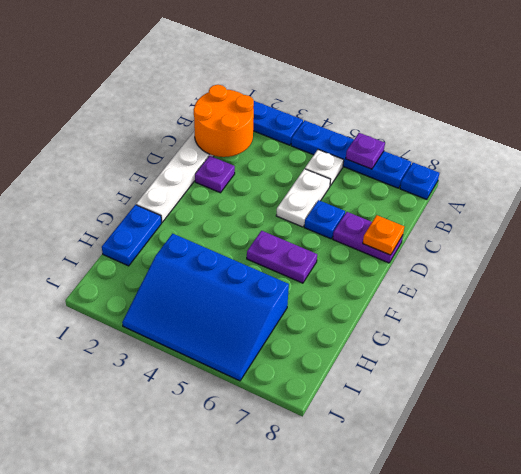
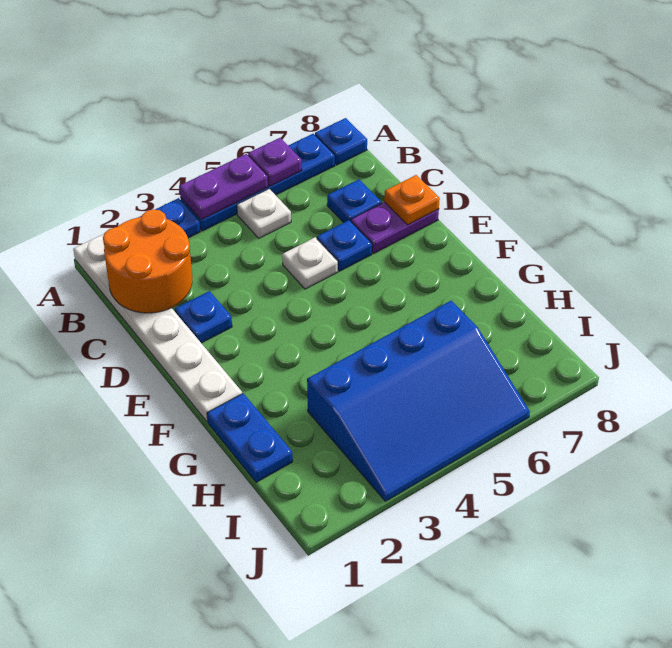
white 1x2 plate [276,169,330,227] -> white 1x1 plate [282,237,338,289]
none -> blue 1x1 plate [327,180,382,223]
purple 1x1 plate [195,156,235,193] -> blue 1x1 plate [175,291,232,343]
purple 1x2 plate [247,231,317,283] -> purple 1x2 plate moved to [179,154,268,220]

